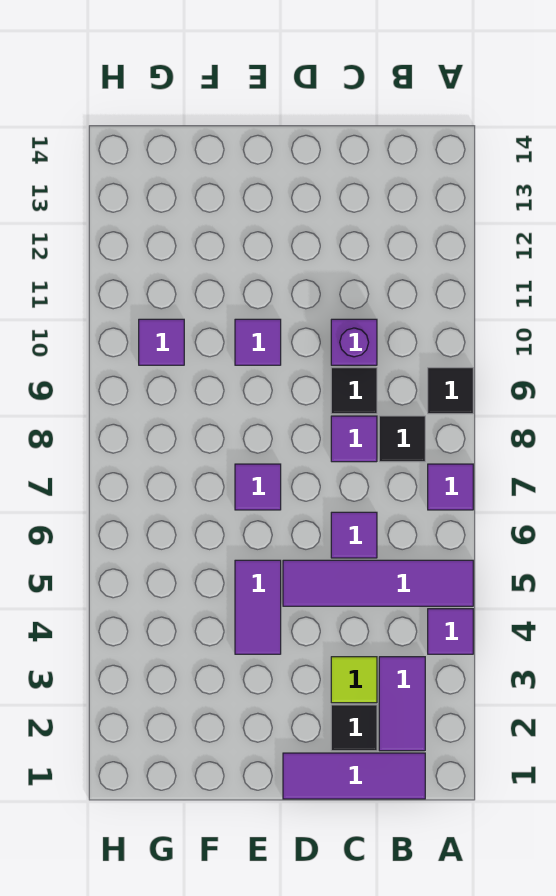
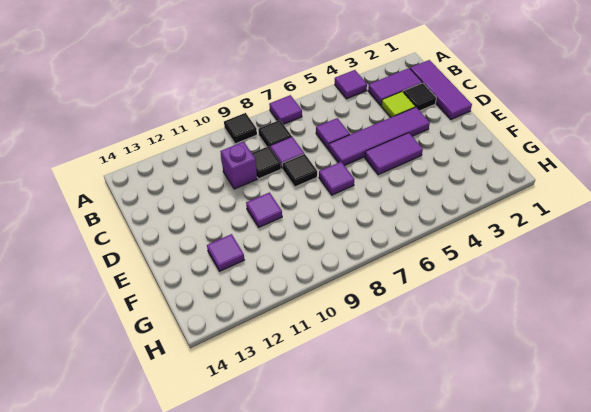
purple 1x4 tile [283,560,473,606] -> purple 1x4 tile turned to [329,107,430,166]
none -> black 1x1 tile [282,154,317,187]
purple 1x1 tile [139,319,184,365] -> purple 1x1 tile moved to [207,234,244,271]

